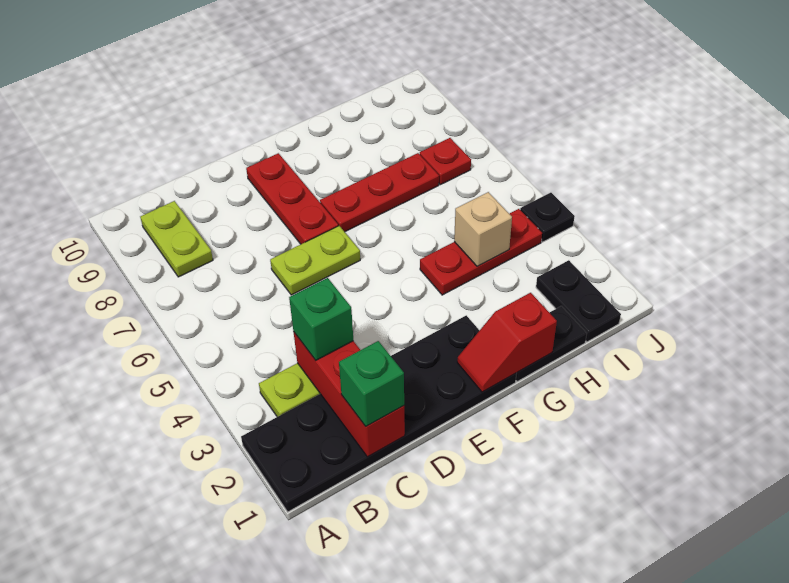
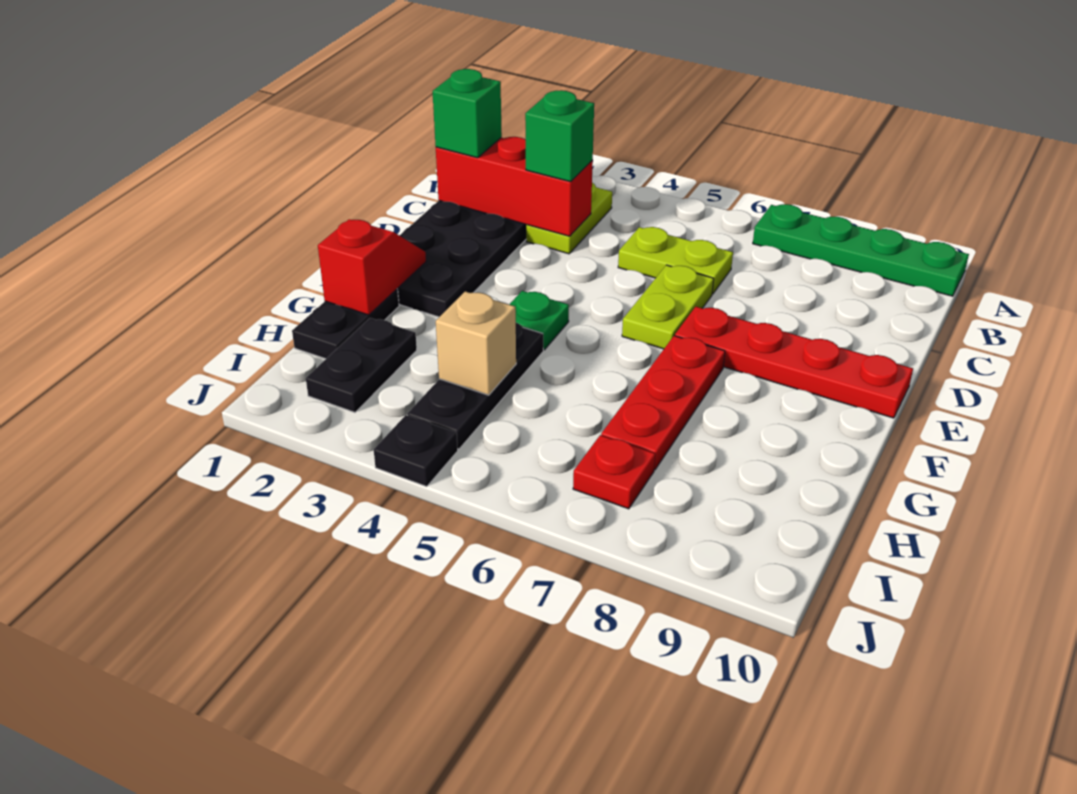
none -> green 1x4 plate [753,204,969,296]
lime 1x2 plate [140,201,213,277] -> lime 1x2 plate moved to [618,227,733,294]
red 1x3 plate [246,153,338,244] -> red 1x4 plate [675,307,913,418]
none -> green 1x1 plate [509,291,569,350]
red 1x3 plate [420,209,542,295] -> black 1x3 plate [407,323,543,449]
black 1x2 plate [536,260,621,342] -> black 1x2 plate turned to [306,318,417,412]

